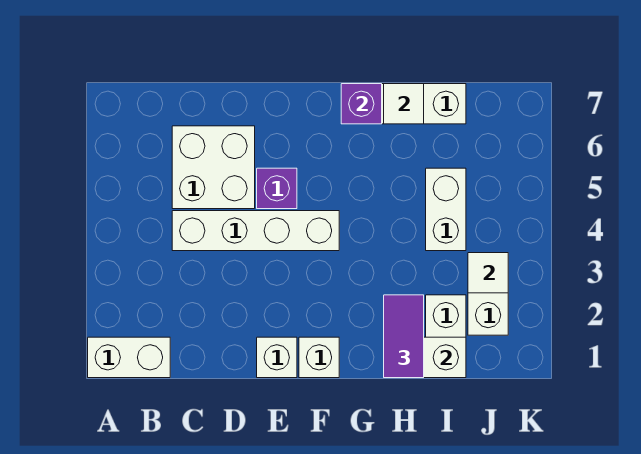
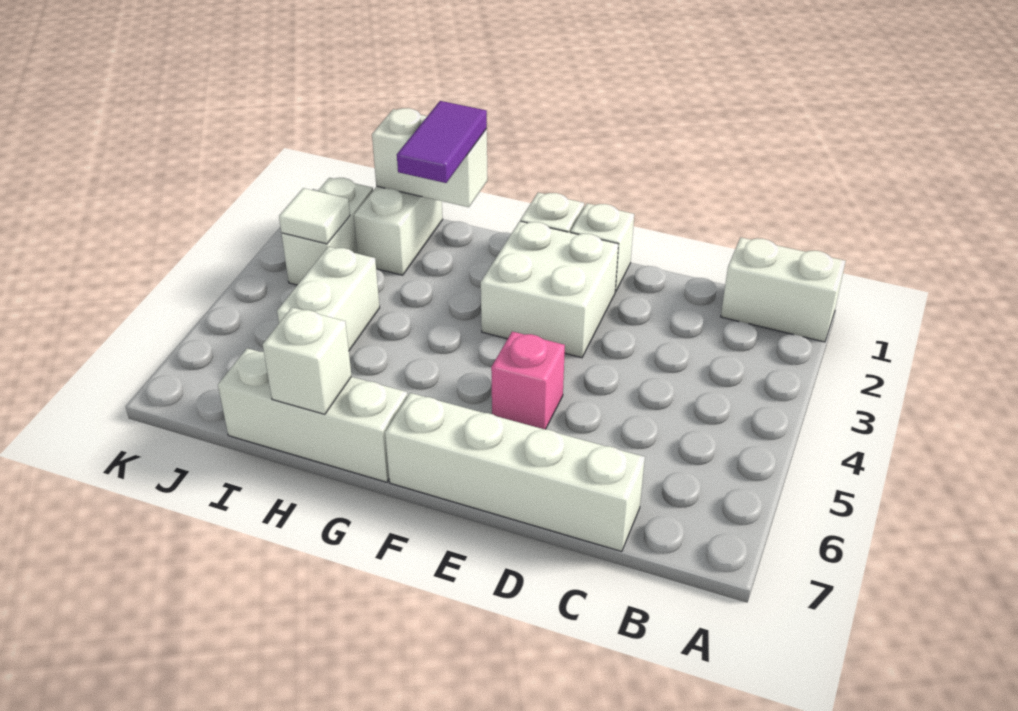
white 1x4 brick [172,211,339,251] -> white 1x4 brick moved to [385,393,645,552]
white 2x2 brick [172,126,255,209] -> white 2x2 brick moved to [481,221,618,358]
purple 1x1 brick [257,168,297,209] -> pink 1x1 brick [491,332,565,429]
purple 1x1 brick [341,84,382,124] -> none
white 1x1 tile [384,84,424,124] -> white 1x1 brick [263,307,352,414]

